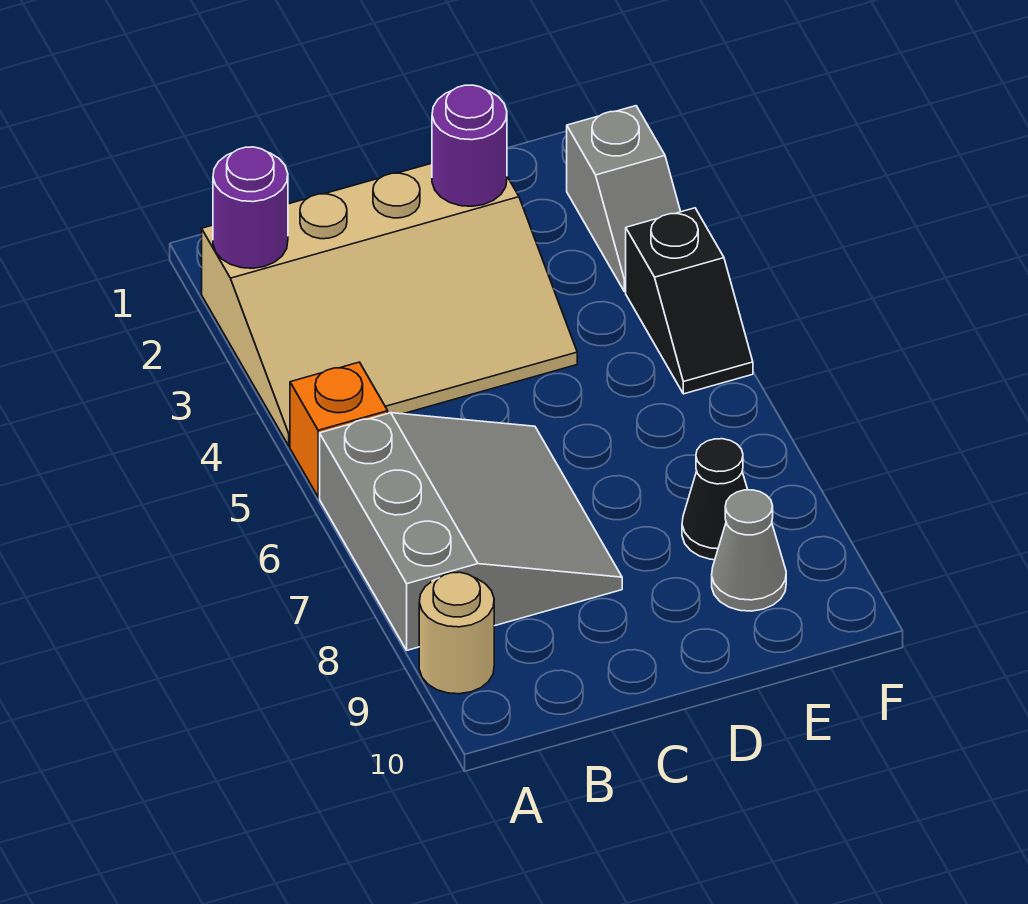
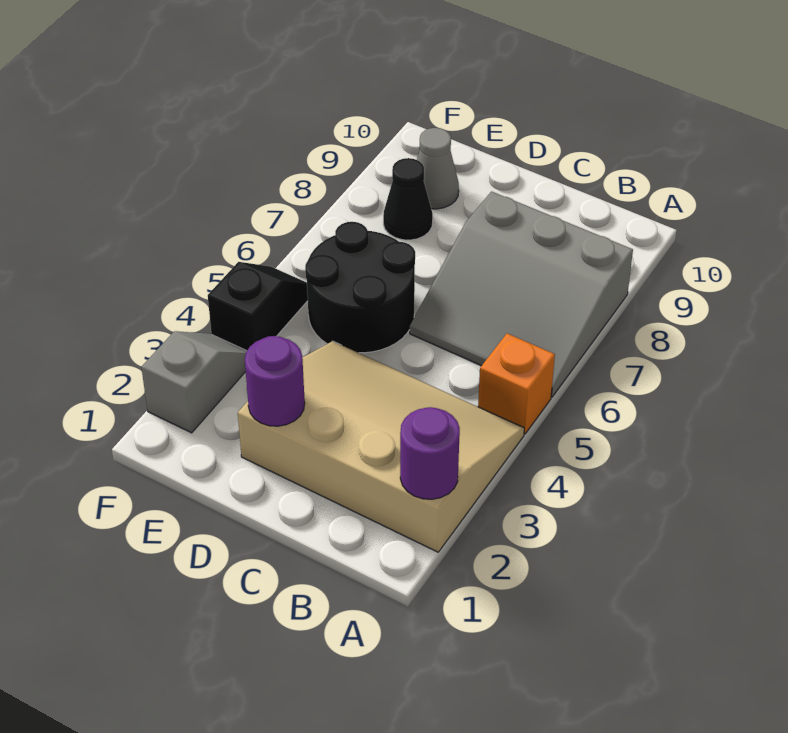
grey 3x3 slope [320,413,622,650] -> grey 3x3 slope turned to [410,192,633,397]
tan 1x1 round brick [419,572,494,694] -> none
none -> black 2x2 round brick [305,222,415,353]

